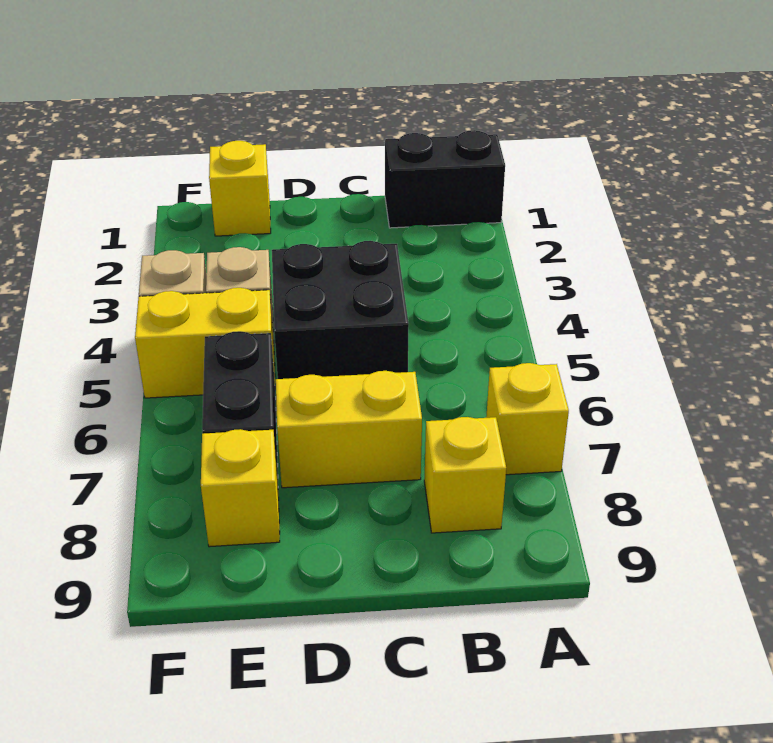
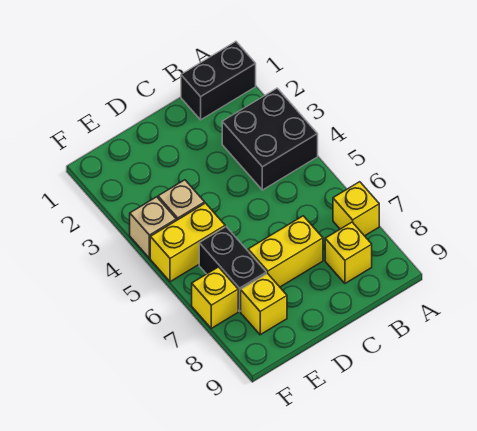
black 2x2 brick [272,241,409,379] -> black 2x2 brick moved to [222,88,318,190]
yellow 1x1 brick [209,141,271,236] -> yellow 1x1 brick moved to [192,267,238,328]

